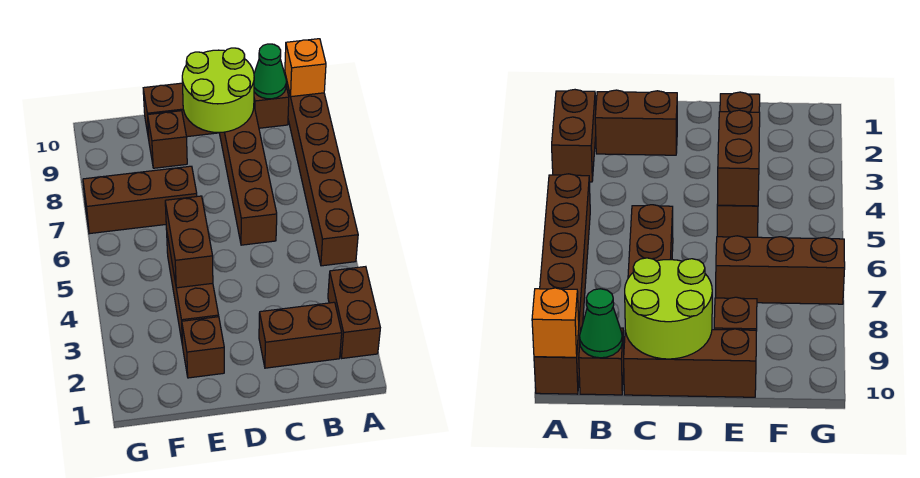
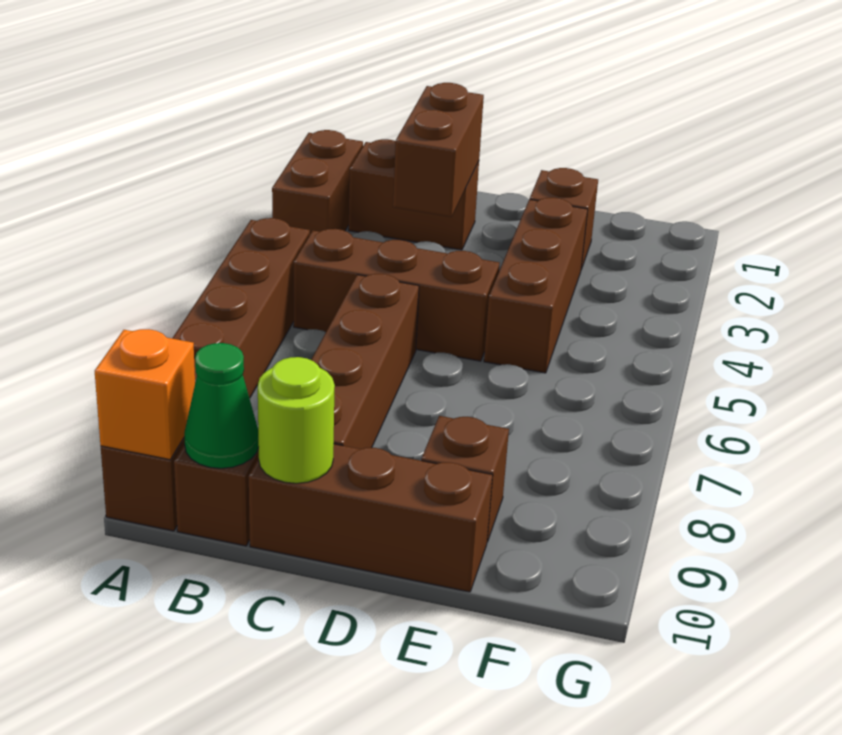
lime 2x2 round brick [182,48,254,132] -> lime 1x1 round brick [258,357,335,483]
brown 1x2 brick [165,196,213,288] -> brown 1x2 brick moved to [393,83,484,217]
brown 1x3 brick [83,166,197,234] -> brown 1x3 brick moved to [294,229,500,361]

